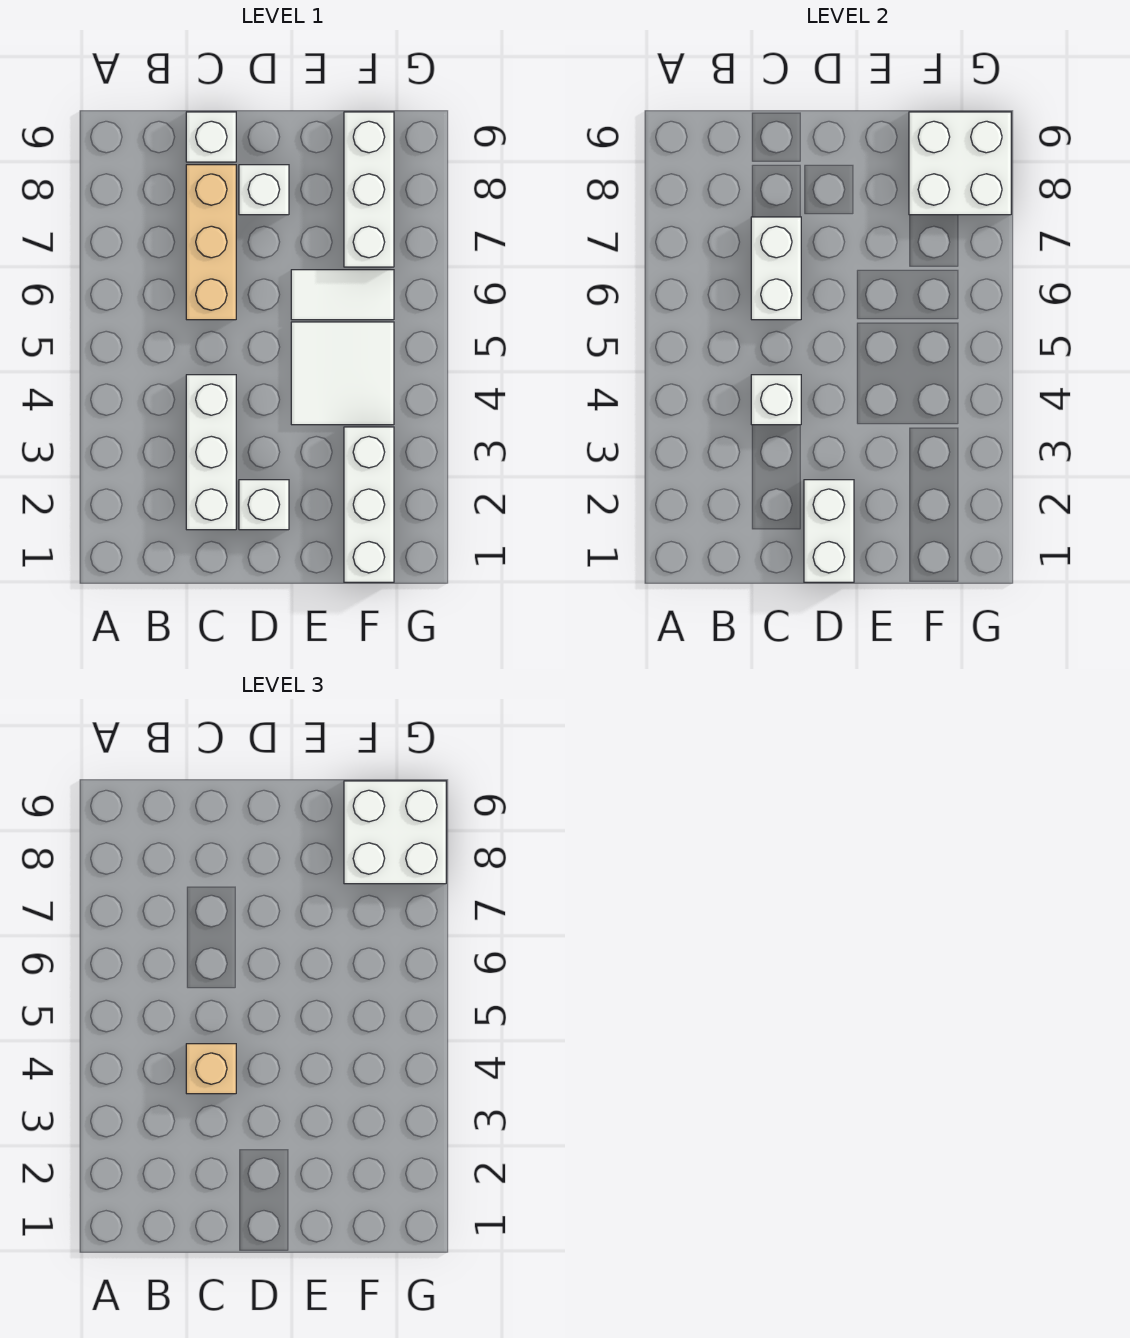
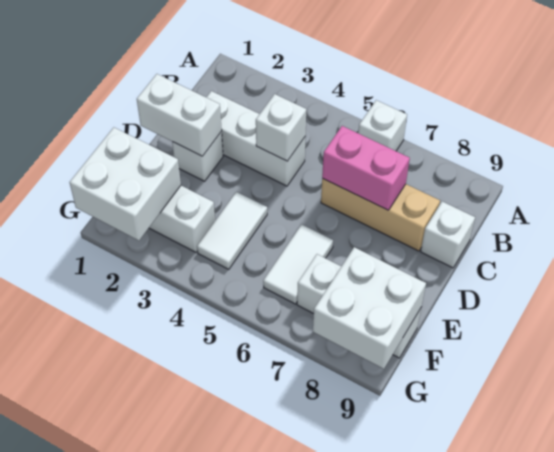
tan 1x1 brick [186,1044,236,1094] -> none
white 1x2 brick [751,217,801,320] -> pink 1x2 brick [322,126,410,210]
white 1x1 brick [239,165,289,215] -> white 1x1 brick moved to [358,100,407,151]
white 2x2 tile [291,322,394,425] -> white 1x2 tile [197,192,267,269]
white 2x2 brick [344,781,446,884] -> white 2x2 brick moved to [70,127,181,241]

